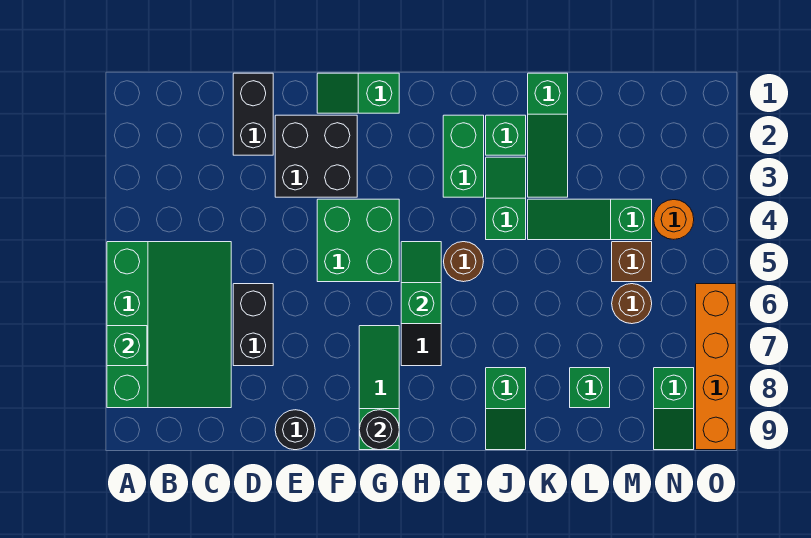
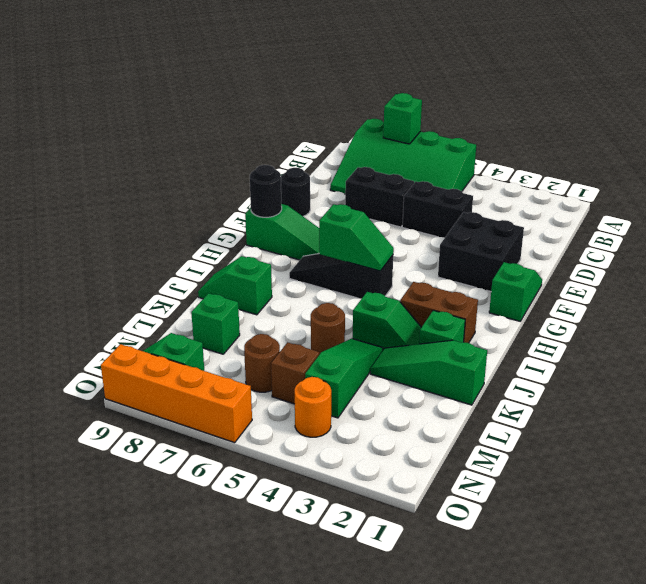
black 1x2 brick [233,73,273,155] -> black 1x2 brick moved to [402,181,473,238]
green 2x2 brick [317,199,399,282] -> none
green 1x2 brick [443,115,484,197] -> brown 1x2 brick [400,282,478,343]
brown 1x1 round brick [444,242,483,282] -> brown 1x1 round brick moved to [311,303,345,354]

